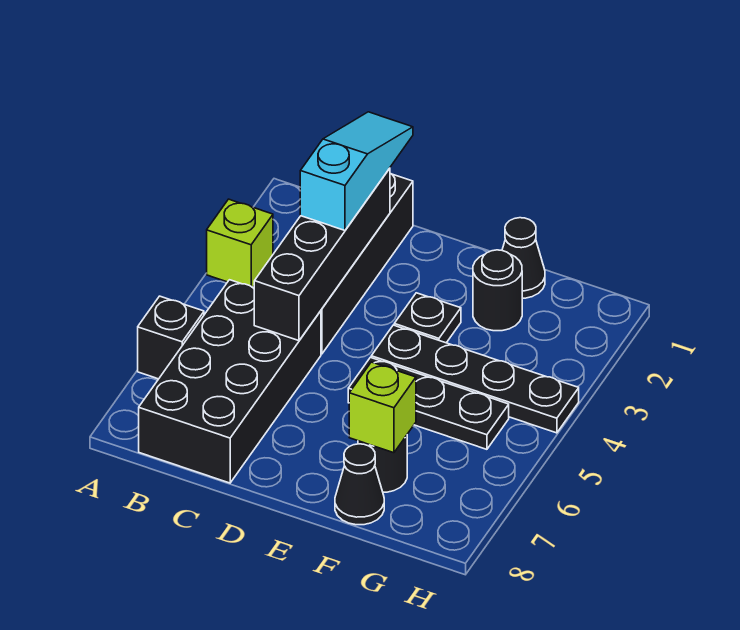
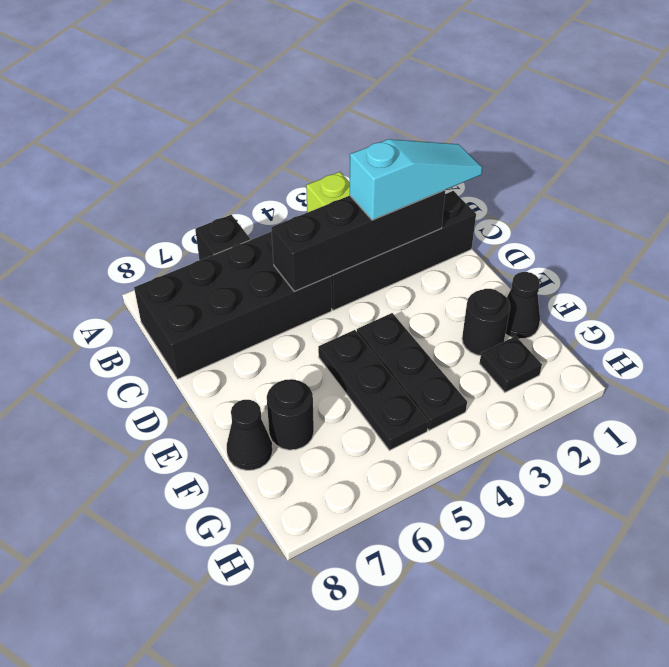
black 1x1 plate [394,293,461,343] -> black 1x1 plate moved to [480,336,542,392]
black 1x4 plate [371,325,579,433] -> black 1x3 plate [357,313,467,431]
lime 1x1 brick [349,362,416,453] -> none

